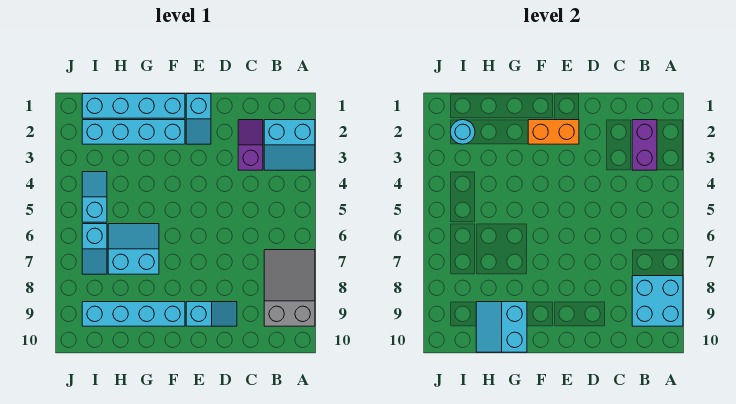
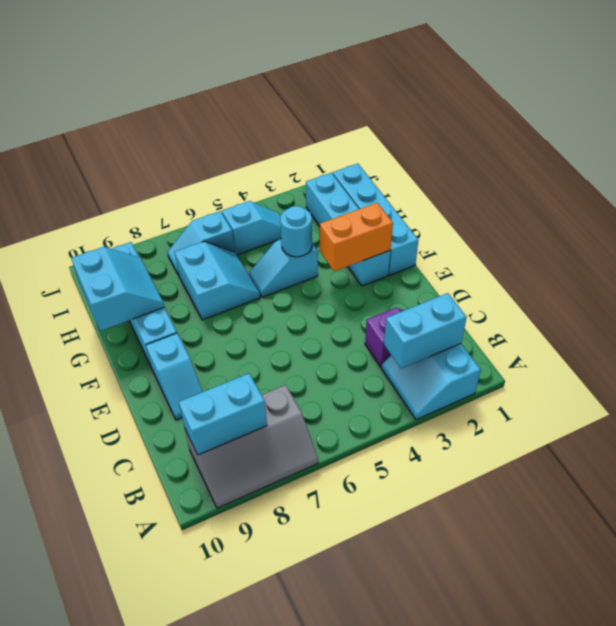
grey 2x3 slope [264,250,315,326] -> grey 2x3 slope turned to [185,385,318,508]
cyan 2x2 brick [632,276,683,326] -> cyan 1x2 brick [179,374,267,455]
purple 1x2 brick [632,120,657,170] -> cyan 1x2 brick [384,293,467,369]
cyan 1x2 slope [186,94,211,144] -> cyan 1x2 slope moved to [249,239,318,297]
orange 1x2 brick [528,120,579,144] -> orange 1x2 brick turned to [320,203,393,271]
cyan 2x2 slope [476,302,527,352] -> cyan 2x2 slope turned to [71,247,164,331]
cyan 1x1 round brick [450,120,475,144] -> cyan 1x1 round brick moved to [280,206,312,257]

